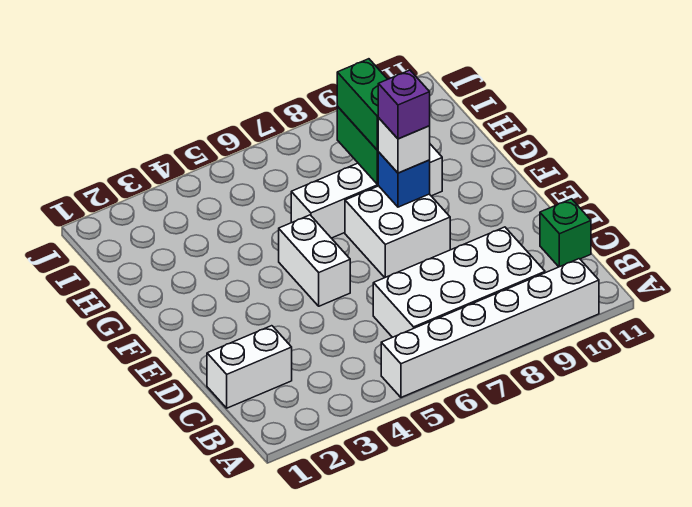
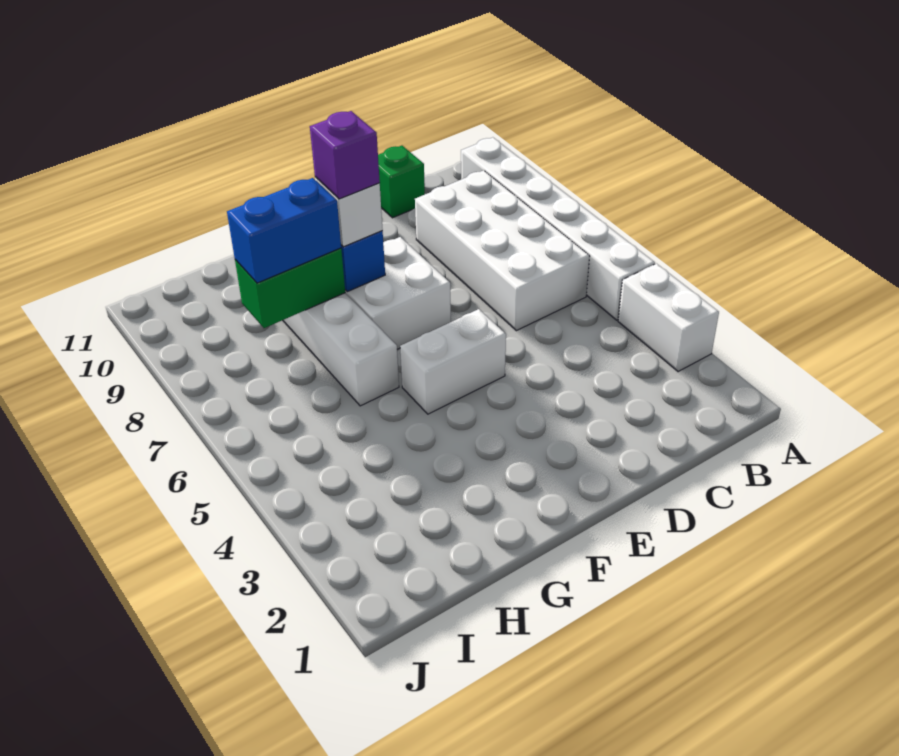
white 1x2 brick [207,326,292,408] -> white 1x2 brick moved to [618,263,719,372]
green 1x2 brick [337,59,388,150] -> blue 1x2 brick [227,178,341,283]

